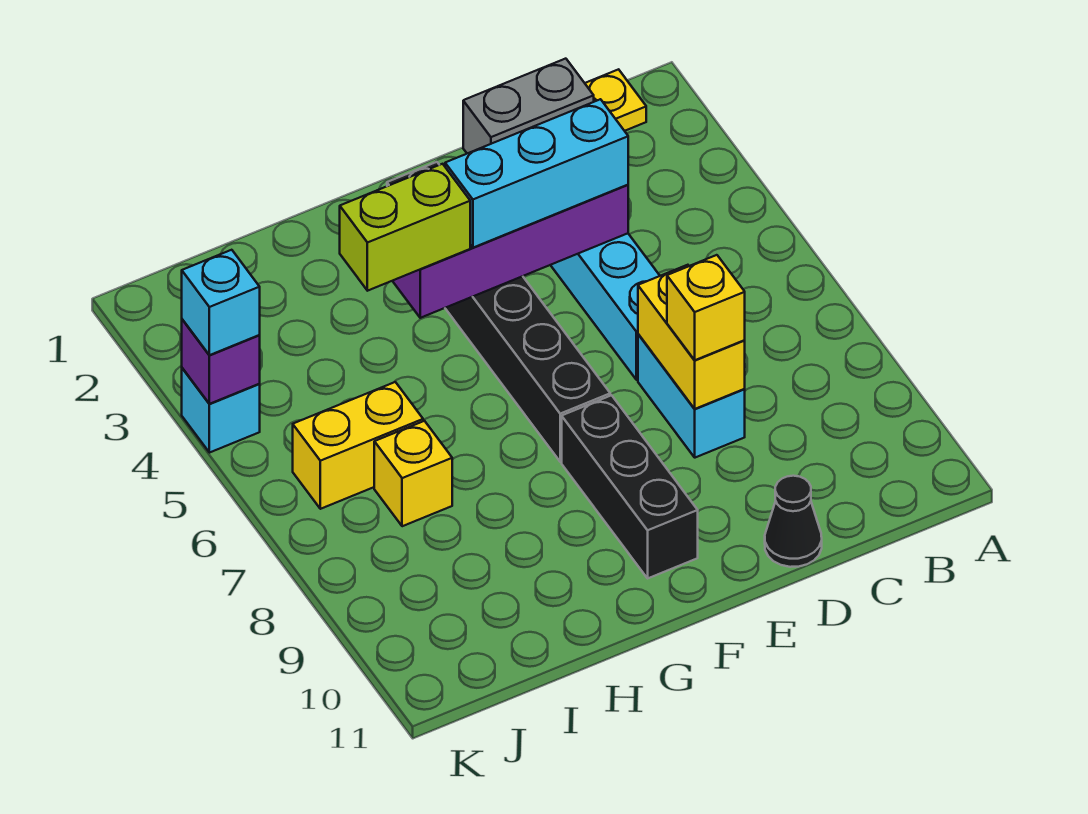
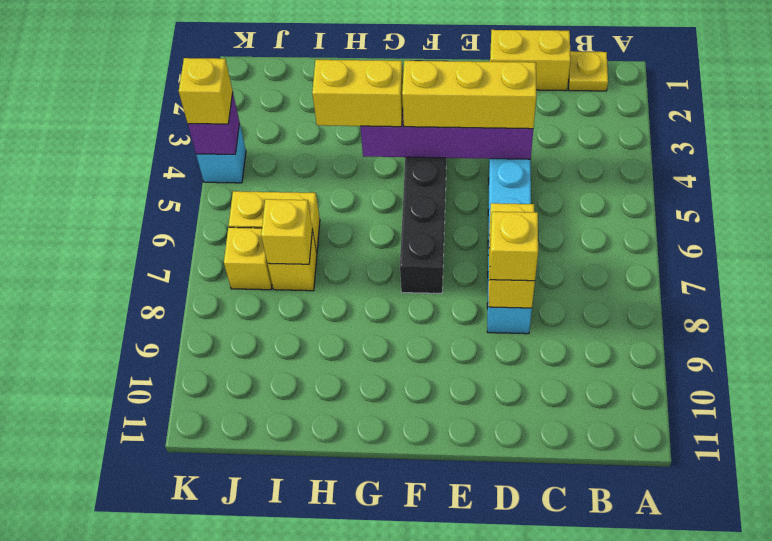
grey 1x2 brick [463,59,594,153] -> yellow 1x2 brick [490,30,571,91]
cyan 1x3 brick [445,99,628,248] -> yellow 1x3 brick [402,61,536,129]
black 1x1 cone [765,476,822,567] -> none
black 1x3 brick [562,395,698,578] -> none
lime 1x2 brick [340,164,470,291] -> yellow 1x2 brick [312,60,403,127]
none -> yellow 1x1 brick [261,199,312,264]
none -> yellow 1x1 brick [224,227,272,290]
cyan 1x1 brick [182,250,260,355] -> yellow 1x1 brick [179,58,233,124]

